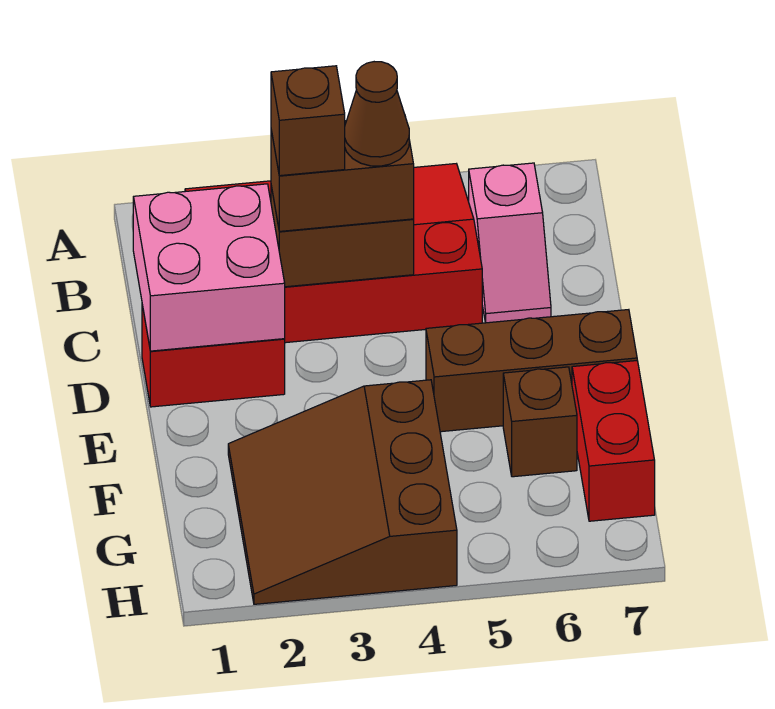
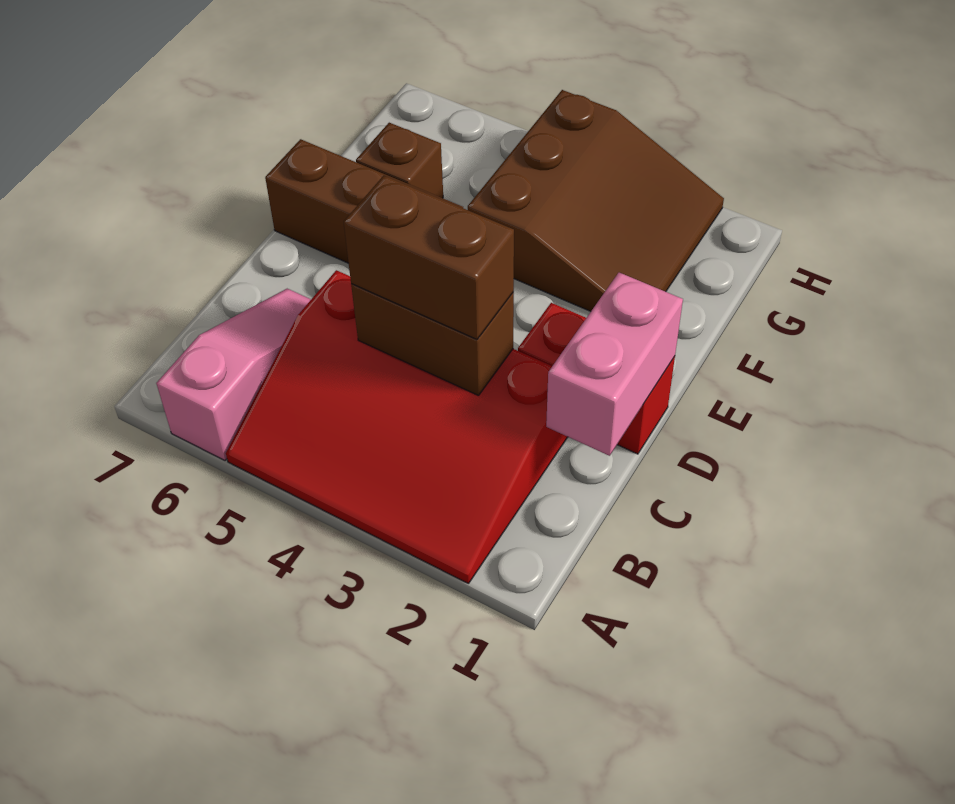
pink 1x2 slope [469,163,551,323] -> pink 1x3 slope [156,289,311,460]
pink 2x2 brick [133,184,285,351] -> pink 1x2 brick [546,273,683,456]
brown 1x1 brick [271,66,345,176] -> none
brown 1x1 cone [345,62,409,166] -> none
red 1x2 brick [572,360,655,521] -> none

